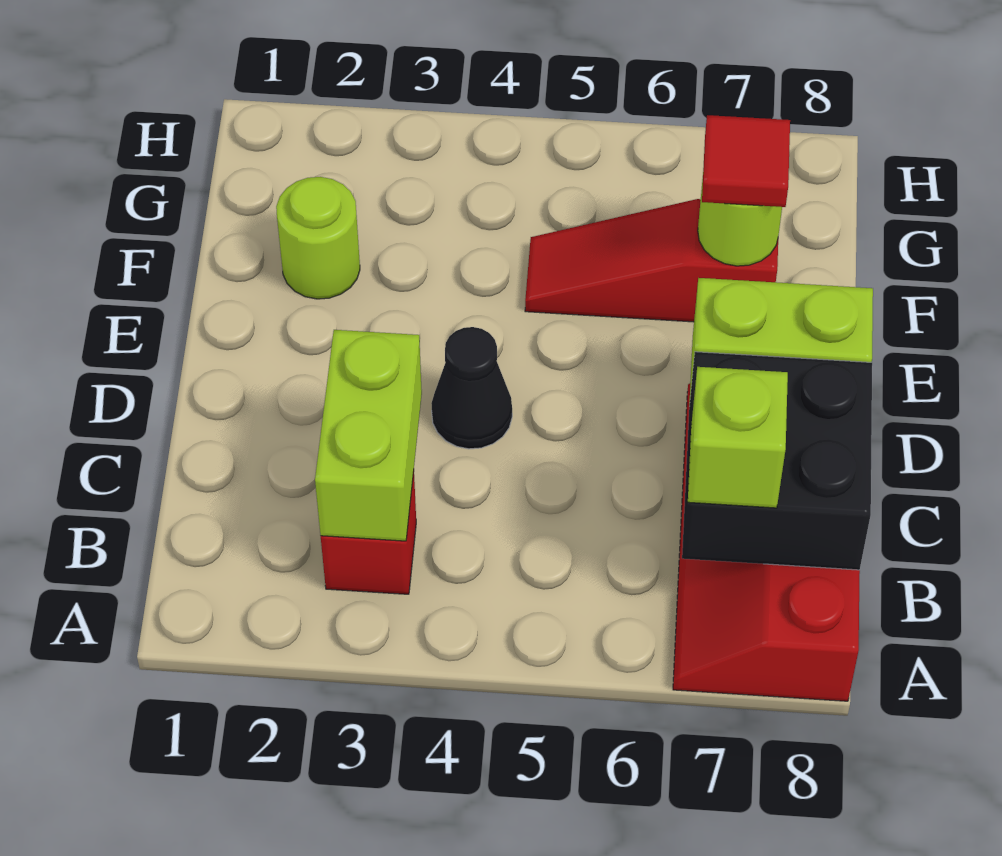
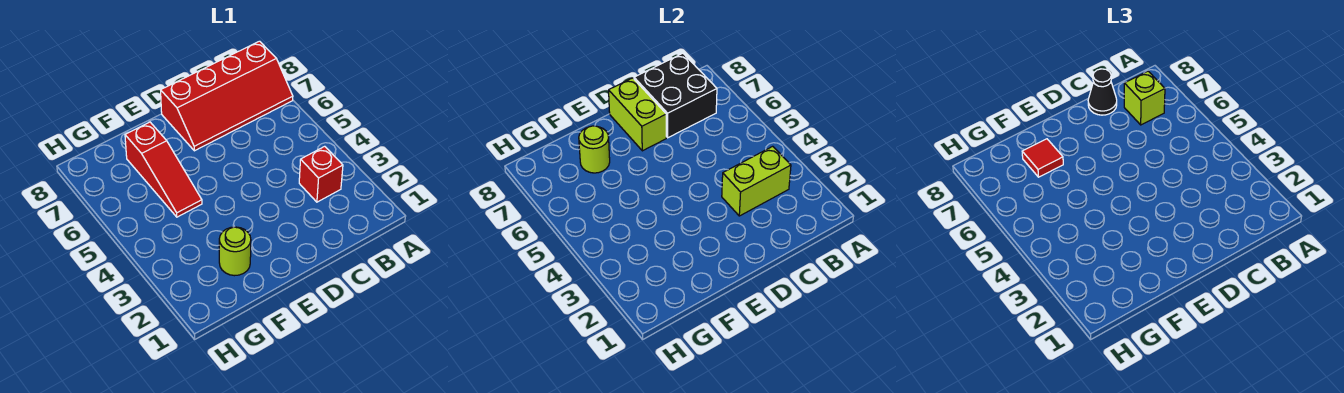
black 1x1 cone [431,327,512,449] -> black 1x1 cone moved to [1088,69,1117,115]

